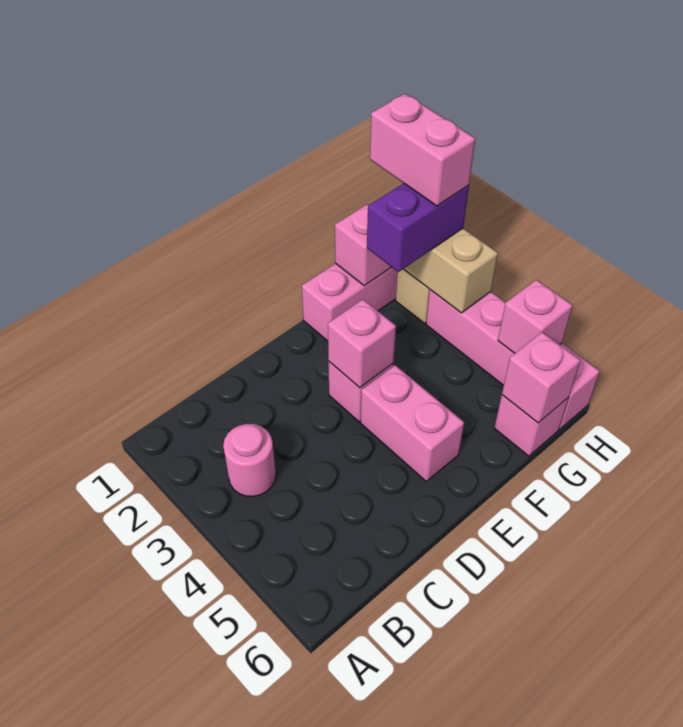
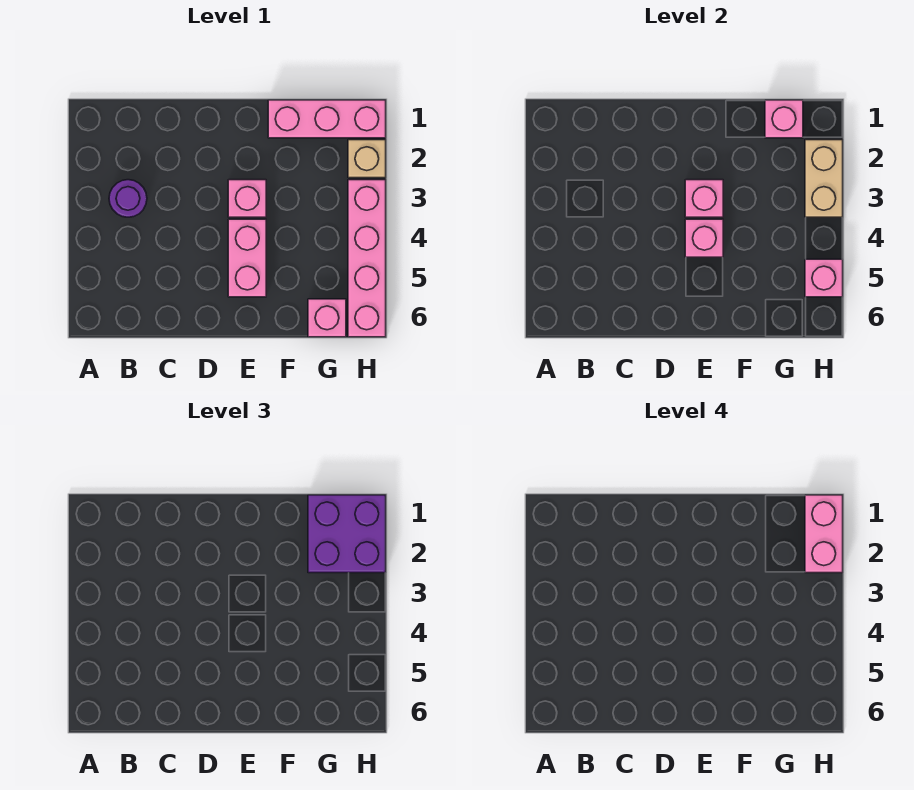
pink 1x1 round brick [223,424,276,497] -> purple 1x1 round brick [109,180,147,217]
purple 1x2 brick [367,183,469,272] -> purple 2x2 brick [308,495,386,573]
pink 1x1 brick [502,332,580,423] -> pink 1x1 brick moved to [685,219,723,257]

